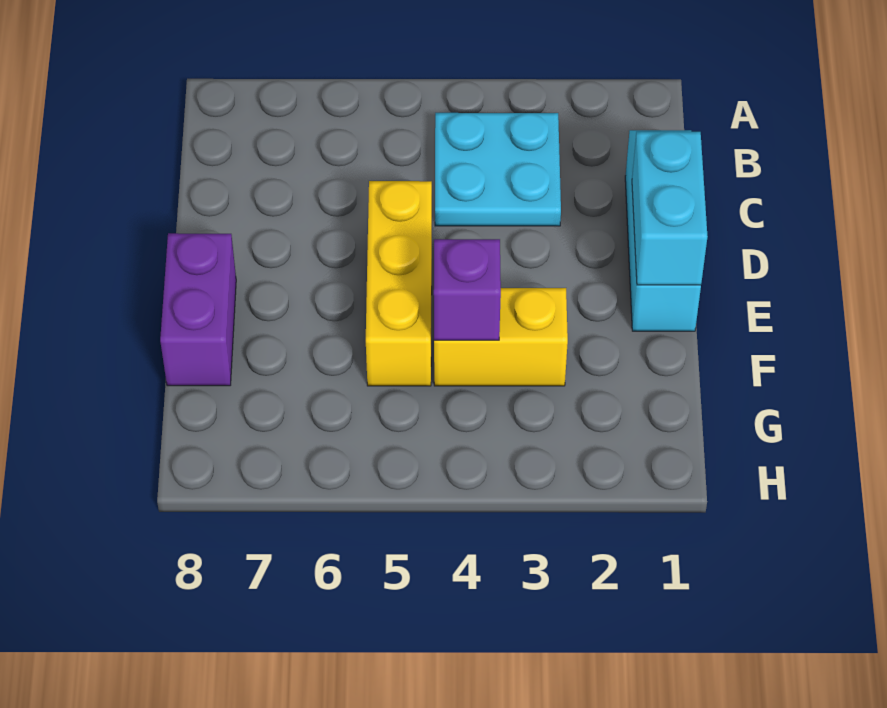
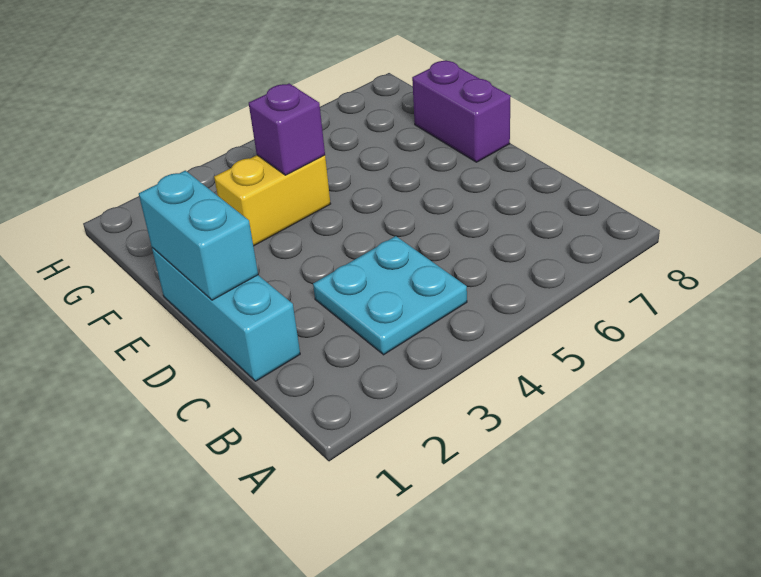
yellow 1x3 brick [366,181,432,386] -> none

